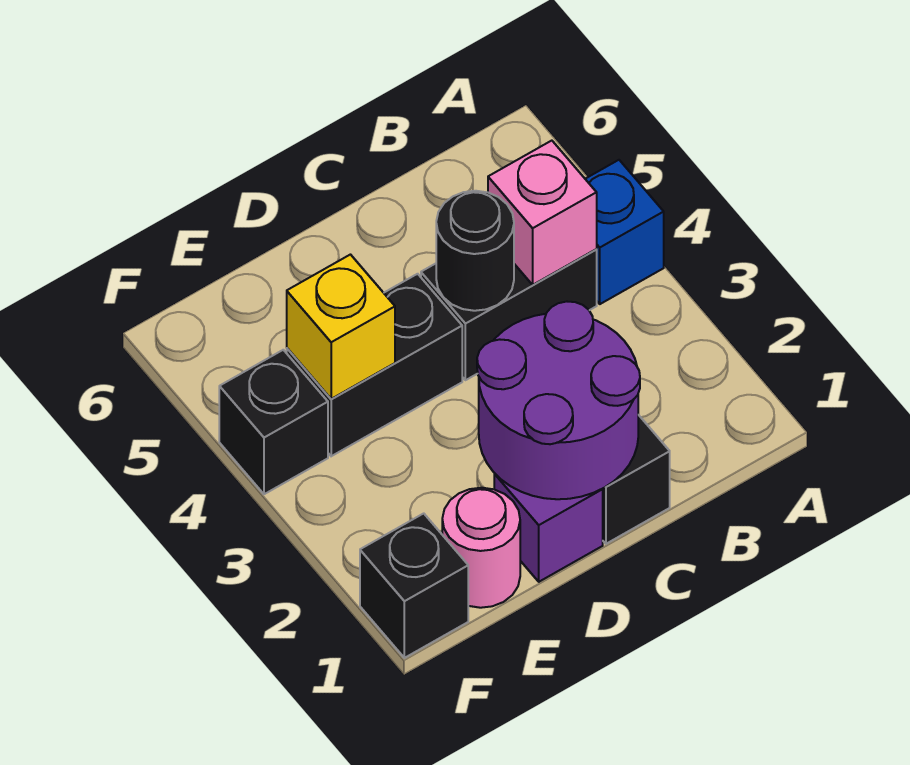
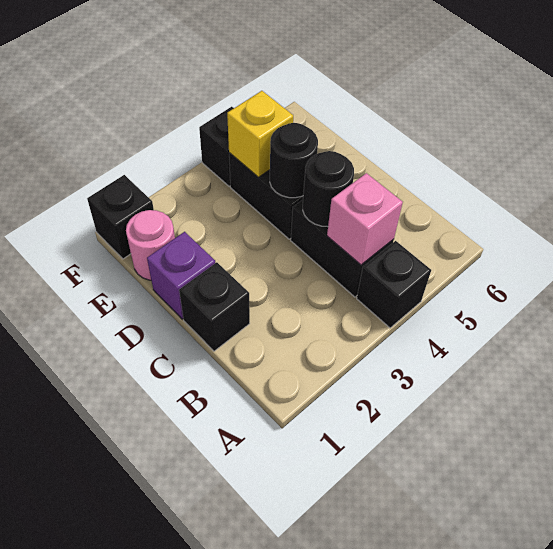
blue 1x1 brick [586,160,664,304] -> black 1x1 brick [357,241,431,328]
purple 2x2 round brick [477,302,640,499] -> none
none -> black 1x1 round brick [270,123,318,198]

